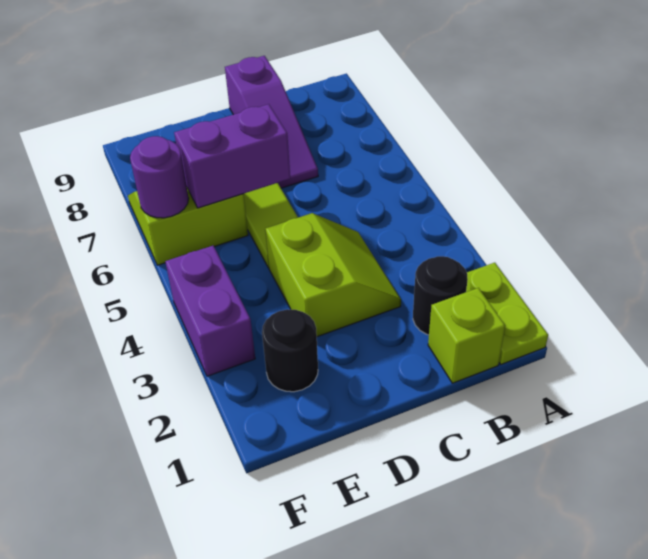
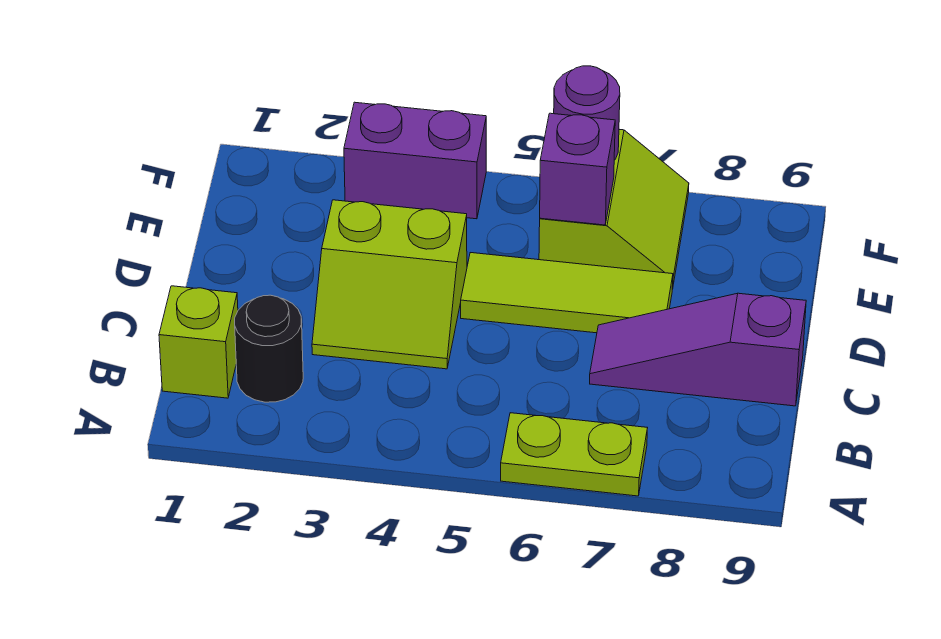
lime 1x2 plate [466,263,548,364] -> lime 1x2 plate moved to [501,413,647,496]
purple 1x2 brick [174,104,290,208] -> purple 1x1 brick [540,113,615,225]
black 1x1 round brick [262,309,318,392] -> none

